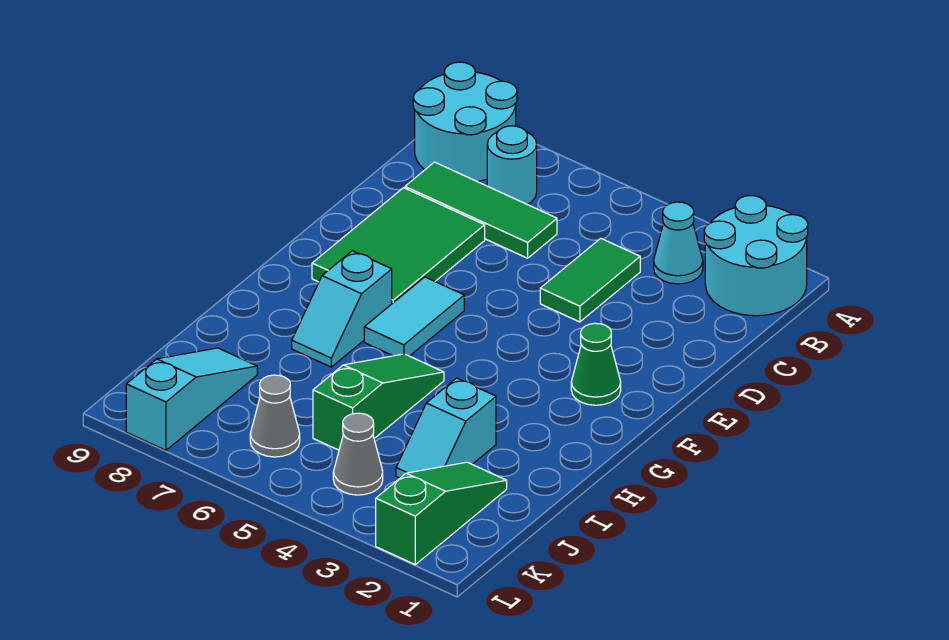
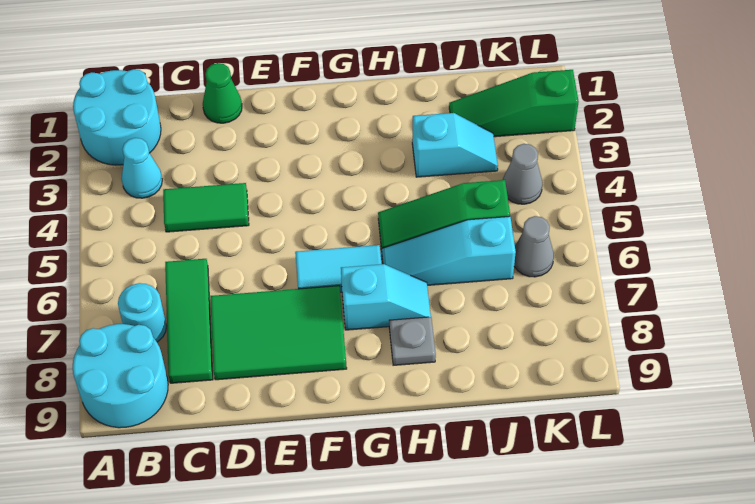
green 1x1 cone [571,323,621,405] -> green 1x1 cone moved to [203,63,242,123]
none -> grey 1x1 plate [389,317,436,365]
cyan 1x3 slope [126,348,257,450] -> cyan 1x3 slope moved to [382,216,516,285]

